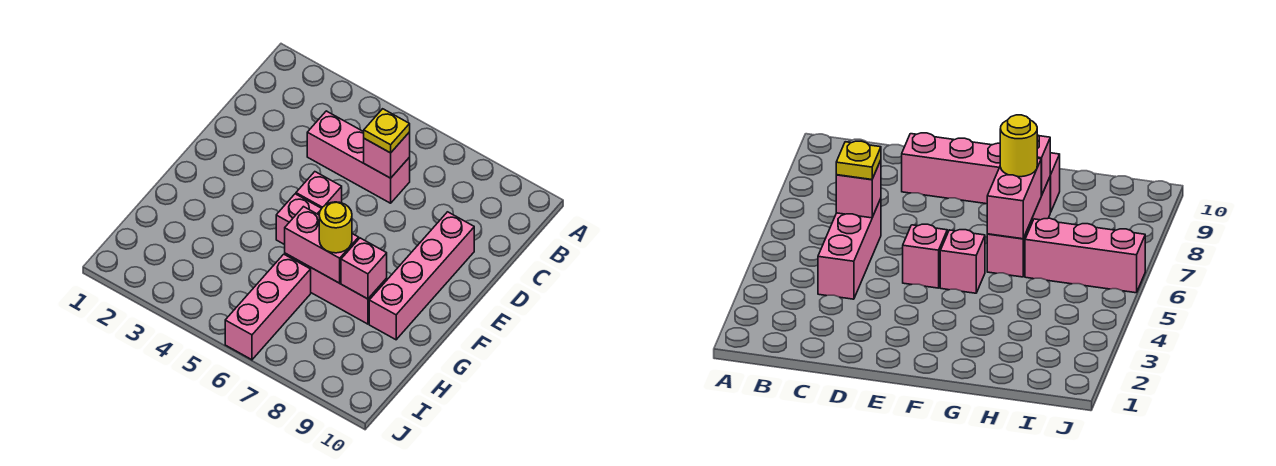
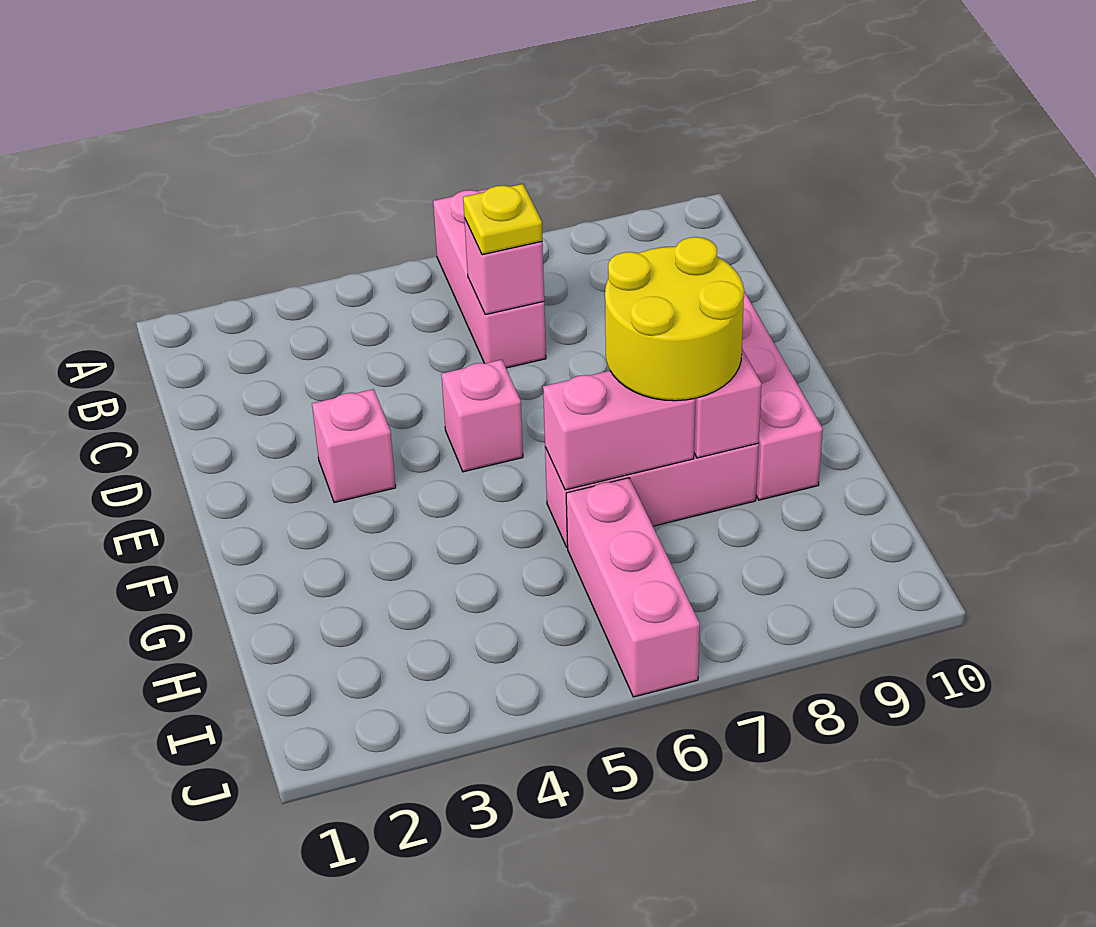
pink 1x3 brick [307,111,410,203] -> pink 1x3 brick turned to [433,189,546,368]
pink 1x1 brick [276,194,322,245] -> pink 1x1 brick moved to [312,389,396,503]
yellow 1x1 round brick [319,202,352,253] -> yellow 2x2 round brick [605,237,744,401]

